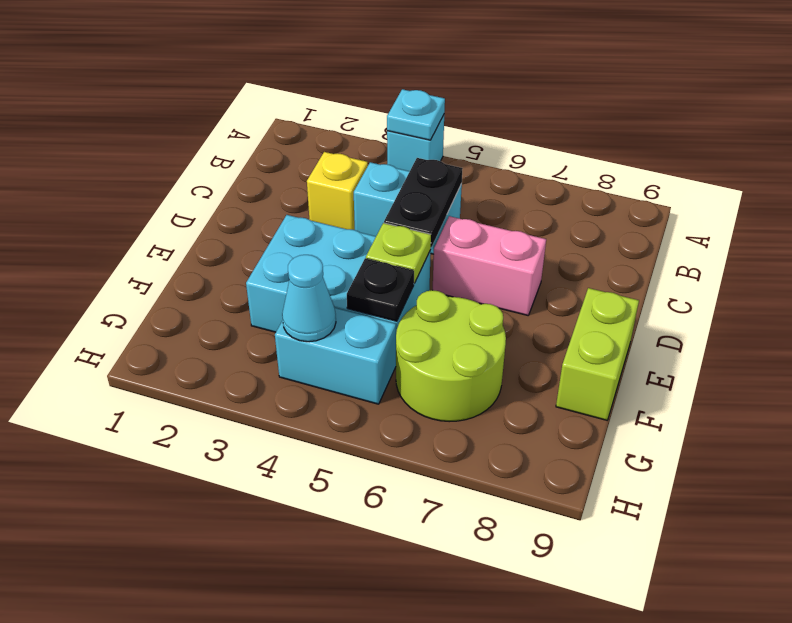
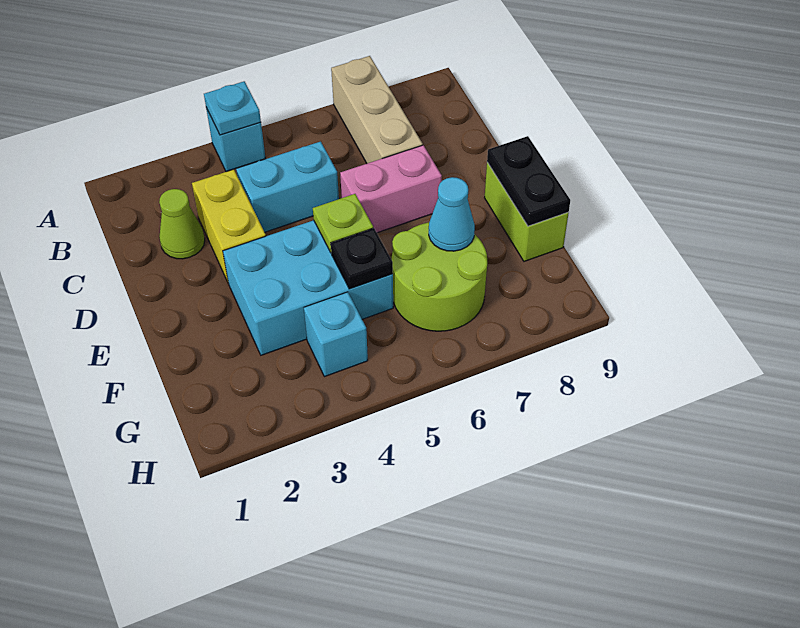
none -> tan 1x3 brick [331,56,423,163]
none -> lime 1x1 cone [159,189,205,259]
yellow 1x1 brick [307,152,368,230] -> yellow 1x2 brick [192,169,266,284]
black 1x2 plate [384,158,463,247] -> black 1x2 plate moved to [487,136,570,226]
cyan 1x2 brick [275,308,396,404] -> cyan 1x1 brick [304,292,368,377]
cyan 1x1 cone [282,255,336,342] -> cyan 1x1 cone moved to [429,177,475,251]

